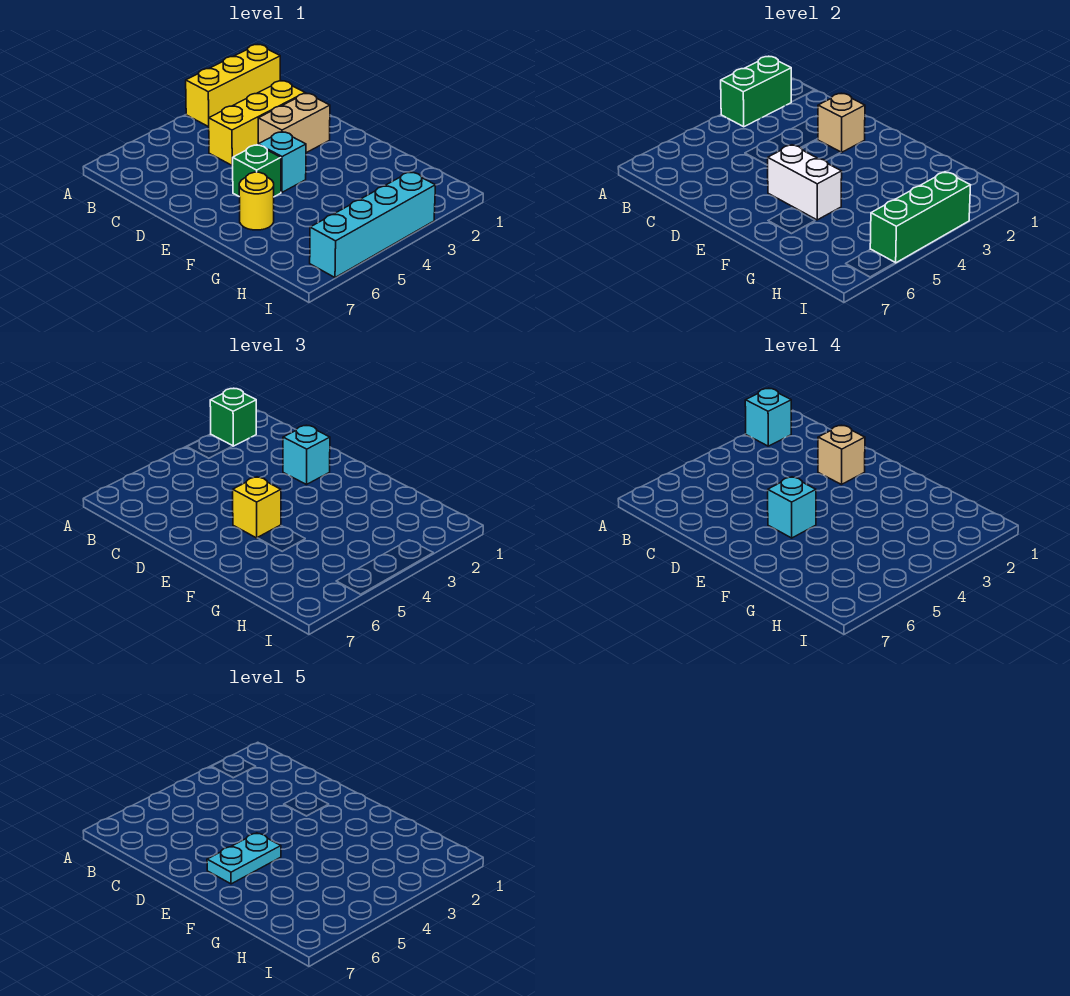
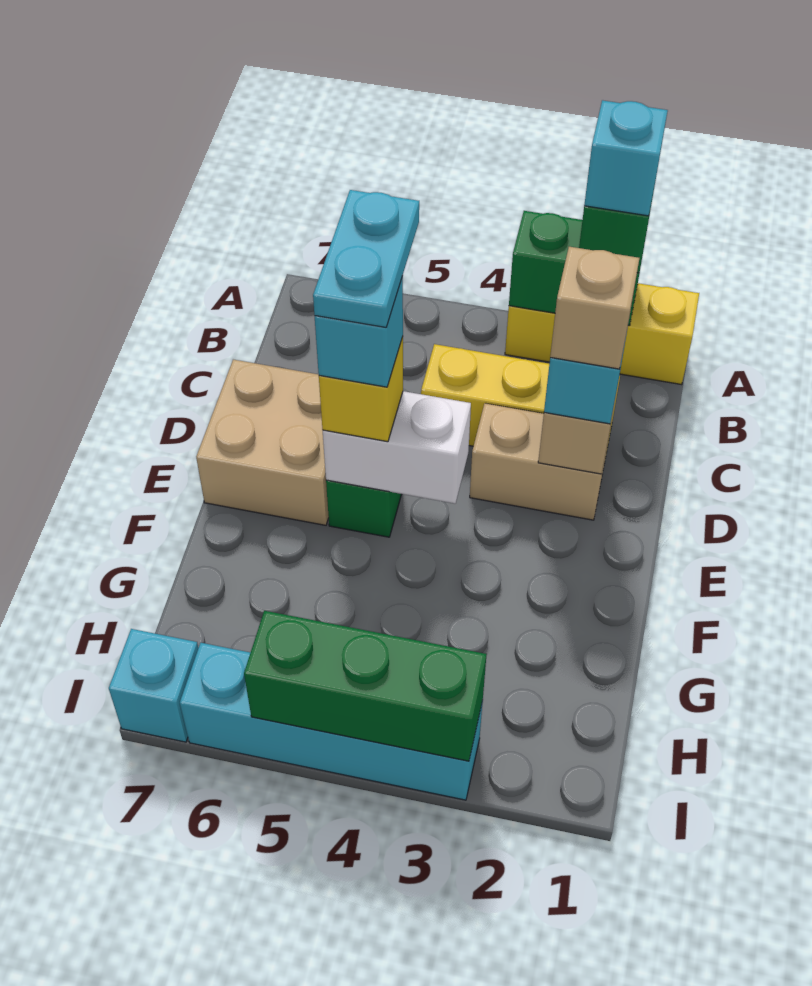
none -> tan 2x2 brick [196,360,329,525]
cyan 1x1 brick [258,132,306,192] -> cyan 1x1 brick moved to [109,629,198,742]
white 1x2 brick [768,145,842,220] -> white 1x2 brick turned to [323,391,471,504]
cyan 1x2 plate [207,833,281,884] -> cyan 1x2 plate turned to [313,190,419,327]
yellow 1x1 round brick [239,172,274,230] -> none

